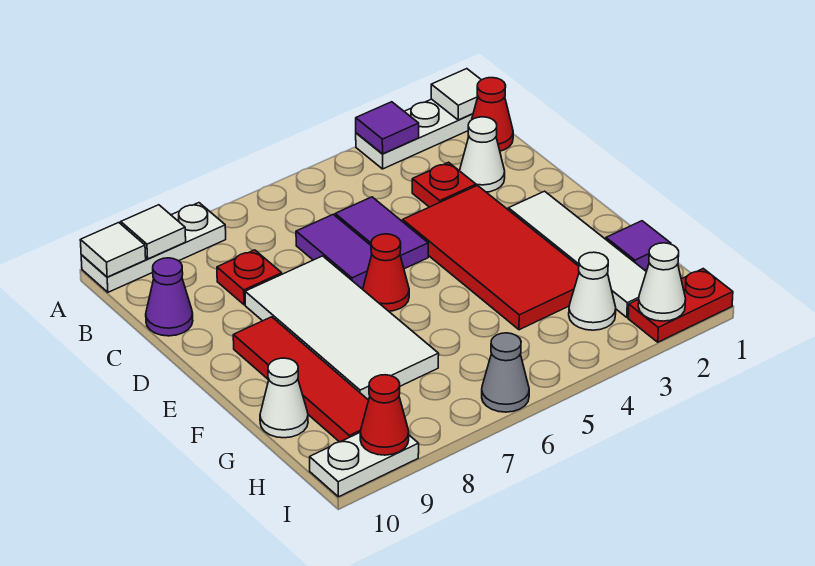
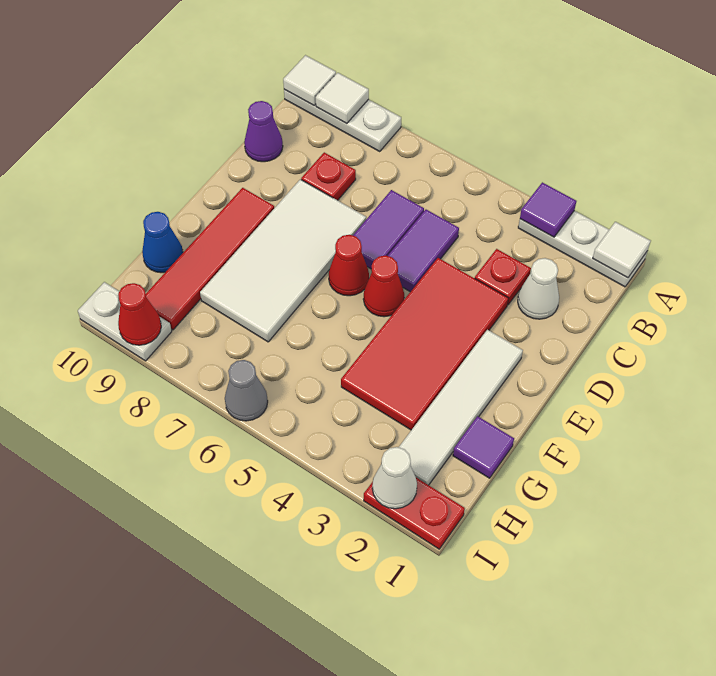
red 1x1 cone [468,78,513,151] -> red 1x1 cone moved to [363,255,404,317]
white 1x1 cone [260,358,308,438] -> blue 1x1 cone [142,212,183,273]
white 1x1 cone [569,252,616,330] -> none

